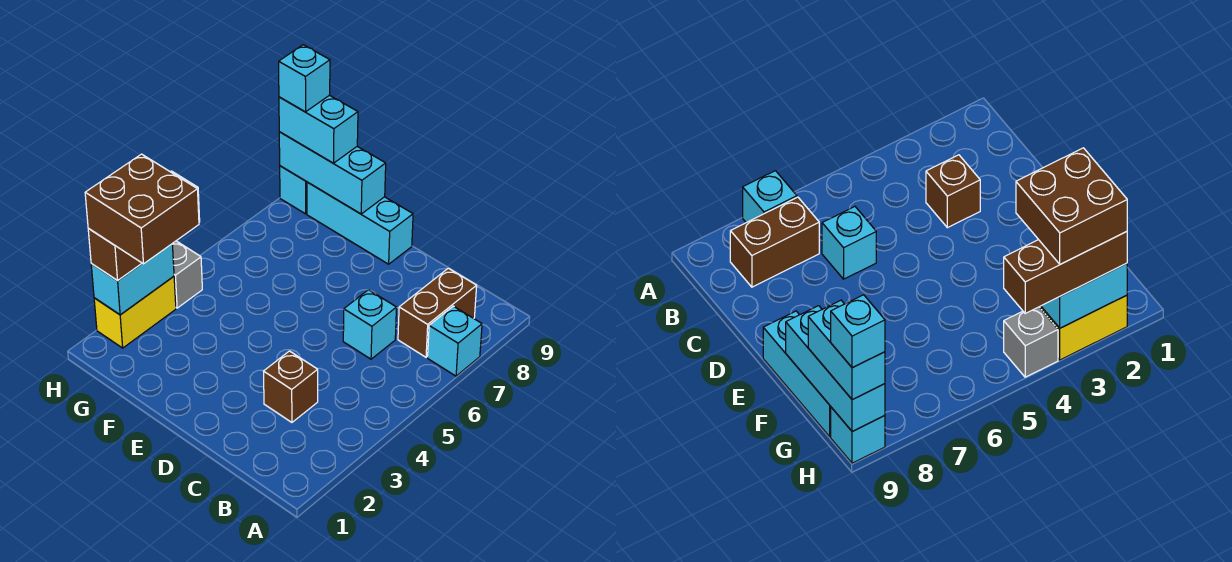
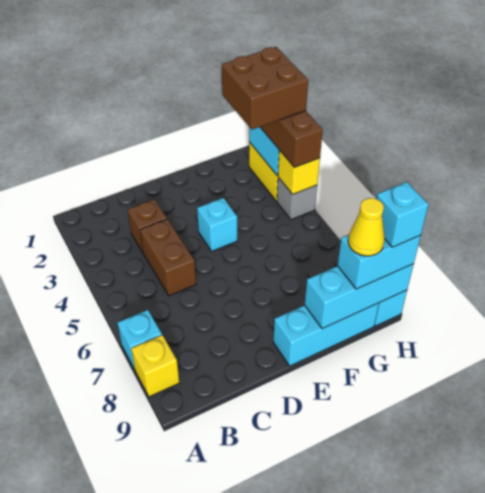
none -> yellow 1x1 brick [131,335,179,397]
brown 1x2 brick [398,268,477,357] -> brown 1x2 brick moved to [140,219,196,296]
cyan 1x1 brick [343,290,396,359] -> cyan 1x1 brick moved to [197,198,237,251]
none -> yellow 1x1 cone [348,198,385,256]
none -> yellow 1x1 brick [278,150,320,194]

